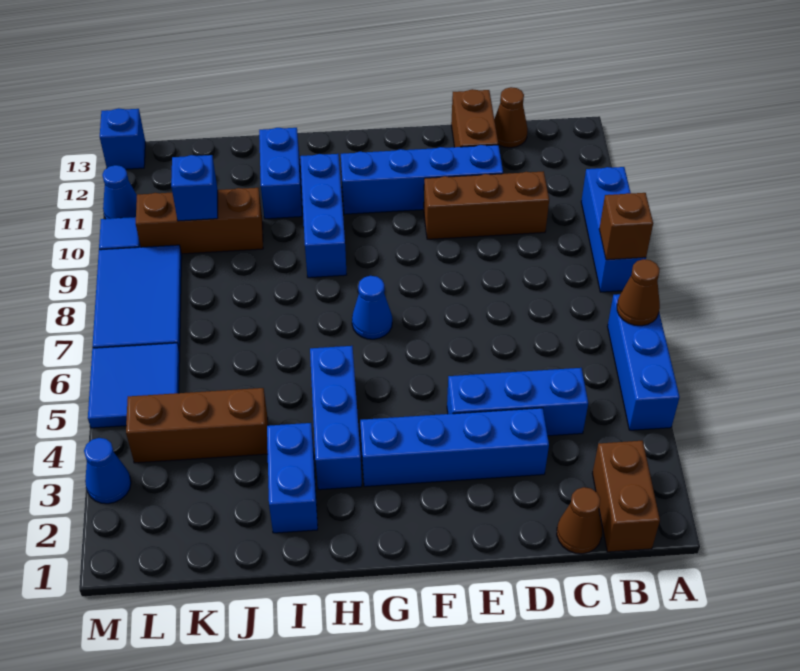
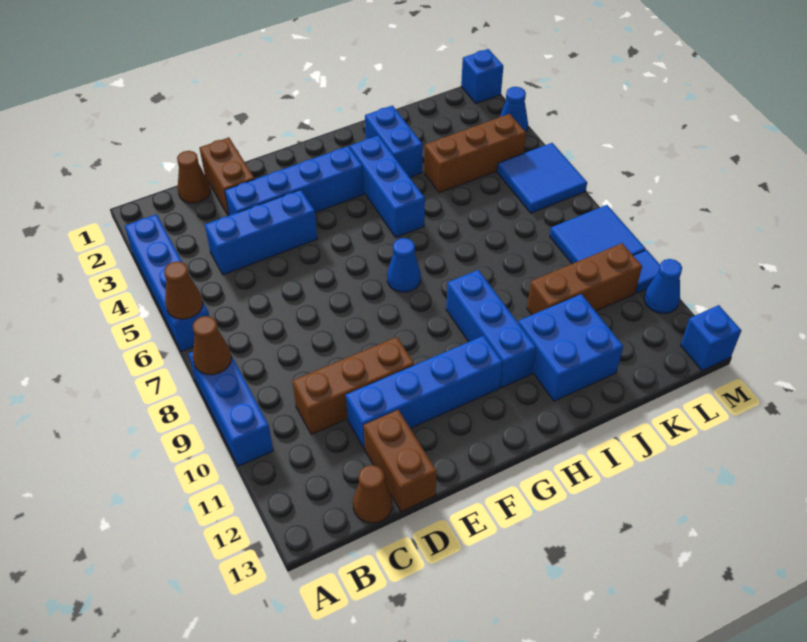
blue 1x3 brick [608,294,679,430] -> blue 1x4 brick [125,214,209,352]
brown 1x1 brick [599,193,653,260] -> brown 1x1 cone [193,316,231,375]
brown 1x2 brick [592,441,660,552] -> brown 1x2 brick moved to [199,137,255,216]
blue 1x2 brick [259,128,302,219] -> blue 2x2 brick [518,294,623,401]
blue 1x1 brick [171,155,218,221] -> blue 1x1 brick moved to [461,49,503,103]
blue 2x3 tile [93,245,182,351] -> blue 2x2 tile [550,205,646,264]

